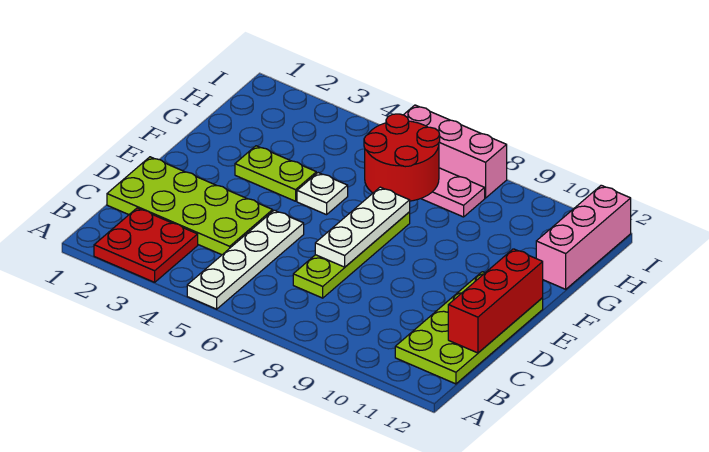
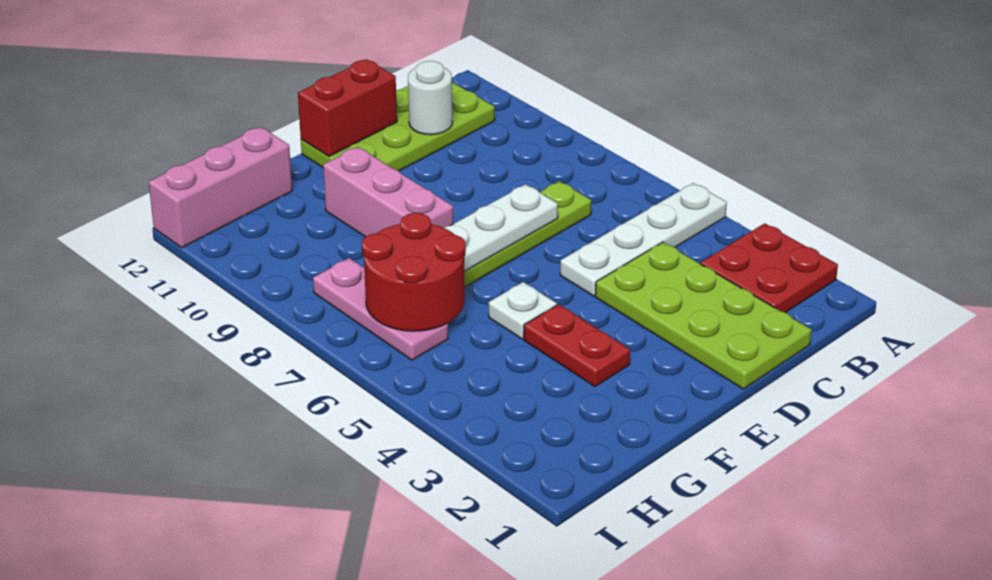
none -> white 1x1 round brick [408,61,452,135]
red 1x3 brick [448,249,543,353] -> red 1x2 brick [298,59,397,156]
lime 1x2 plate [235,146,316,201] -> red 1x2 plate [524,304,630,387]
pink 1x3 brick [404,105,507,198] -> pink 1x3 brick moved to [323,147,453,237]

